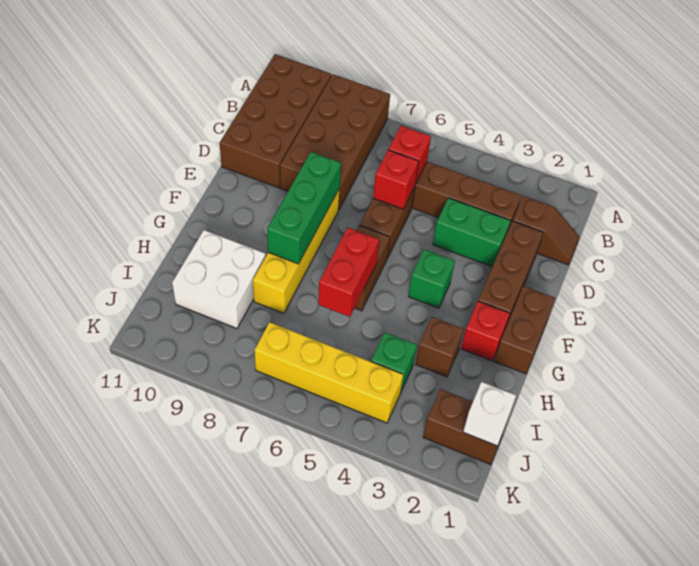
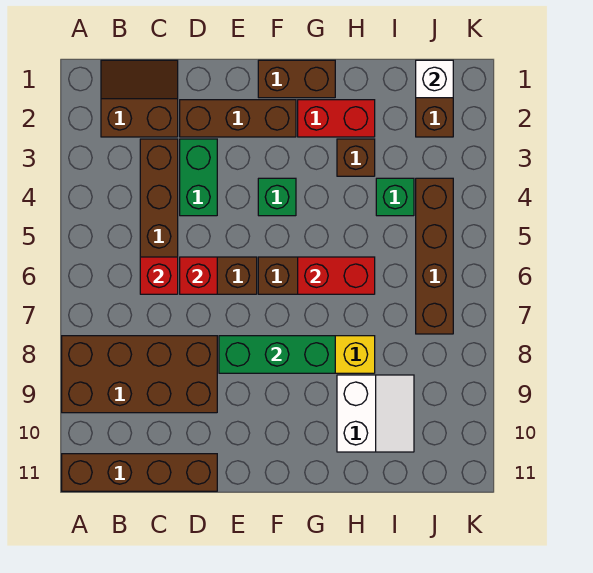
brown 2x4 brick [220,54,331,188] -> brown 1x4 brick [62,454,217,491]
brown 1x2 slope [513,196,579,265] -> brown 2x2 slope [101,60,178,137]
red 1x1 brick [461,301,510,361] -> red 1x2 brick [298,100,375,137]
white 2x2 brick [172,230,266,328] -> white 2x2 slope [337,375,414,452]
yellow 1x4 brick [254,322,403,423] -> brown 1x4 brick [416,178,453,334]

